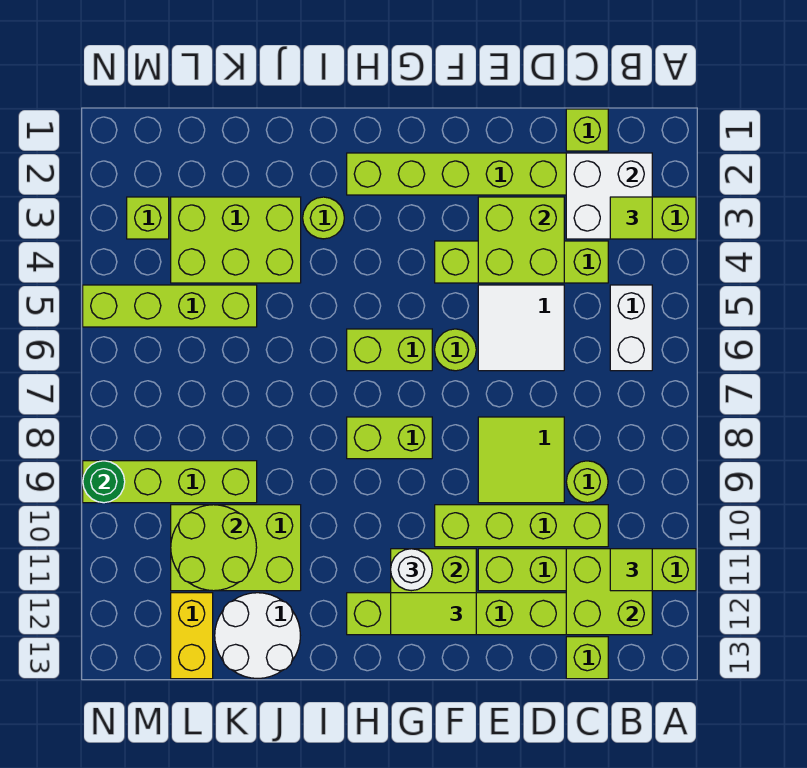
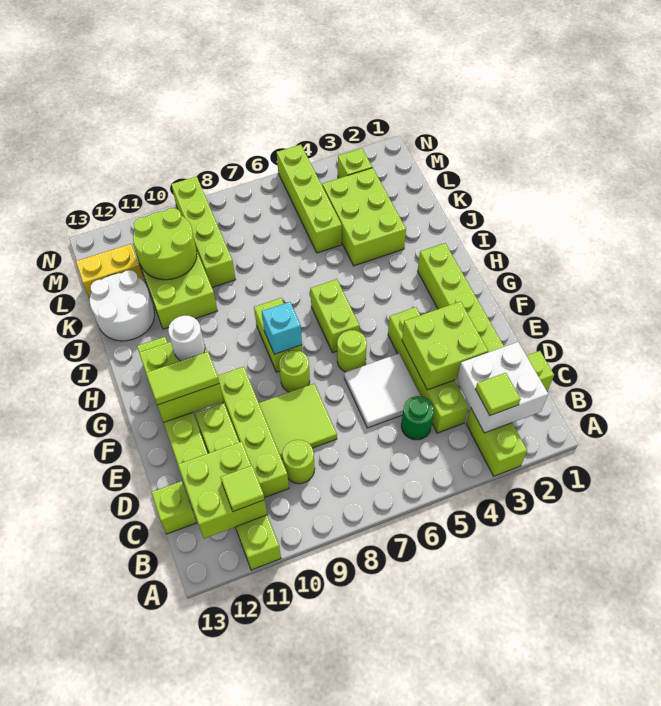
white 1x2 brick [610,285,652,371] -> none
lime 1x2 tile [391,593,476,635] -> lime 1x2 tile turned to [146,352,219,405]
none -> cyan 1x1 brick [262,302,302,354]
lime 1x1 round brick [303,197,344,239] -> lime 1x1 round brick moved to [279,350,310,392]
green 1x1 round brick [83,461,125,503] -> green 1x1 round brick moved to [401,396,434,440]

